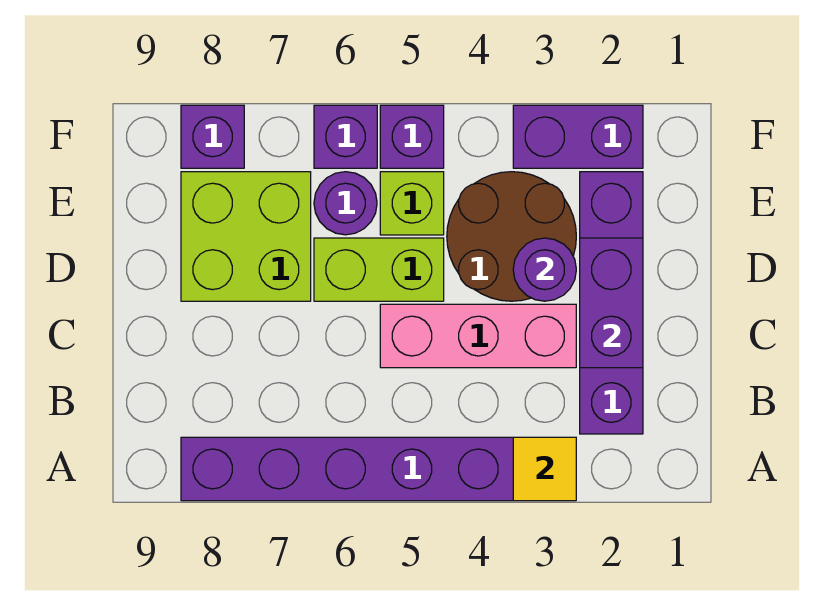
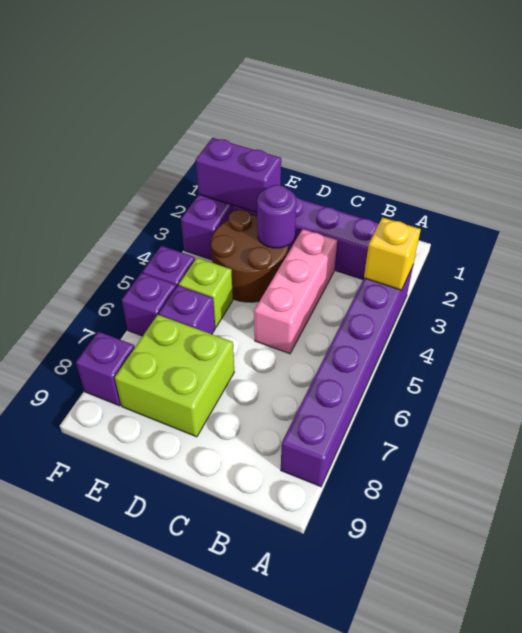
yellow 1x1 tile [513,437,576,501] -> yellow 1x1 brick [364,217,421,290]
purple 1x2 brick [580,238,643,368] -> purple 1x2 brick moved to [196,138,281,213]
lime 1x2 brick [314,238,444,301] -> none
purple 1x1 round brick [314,172,377,235] -> purple 1x1 brick [159,285,215,334]

